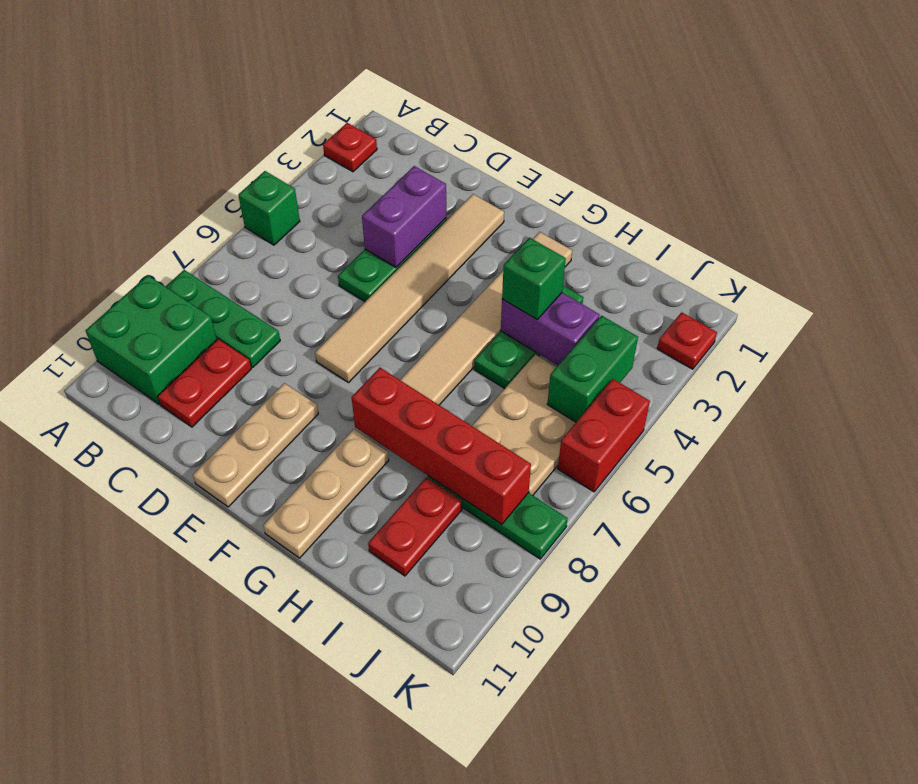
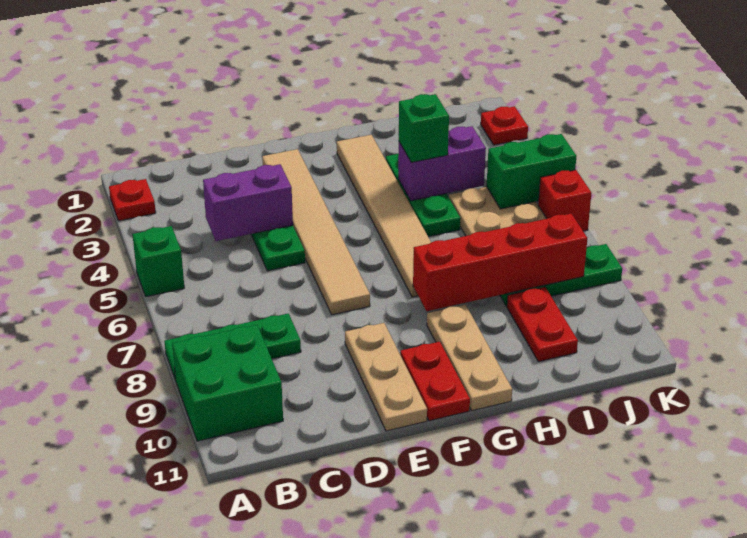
red 1x2 plate [158,339,251,427] -> red 1x2 plate moved to [400,342,470,421]
purple 1x2 brick [362,166,446,267] -> purple 1x2 brick turned to [203,164,293,241]
green 1x2 brick [547,316,638,422] -> green 1x2 brick turned to [487,134,576,209]
red 1x2 brick [558,379,650,492] -> red 1x1 brick [538,170,591,231]

